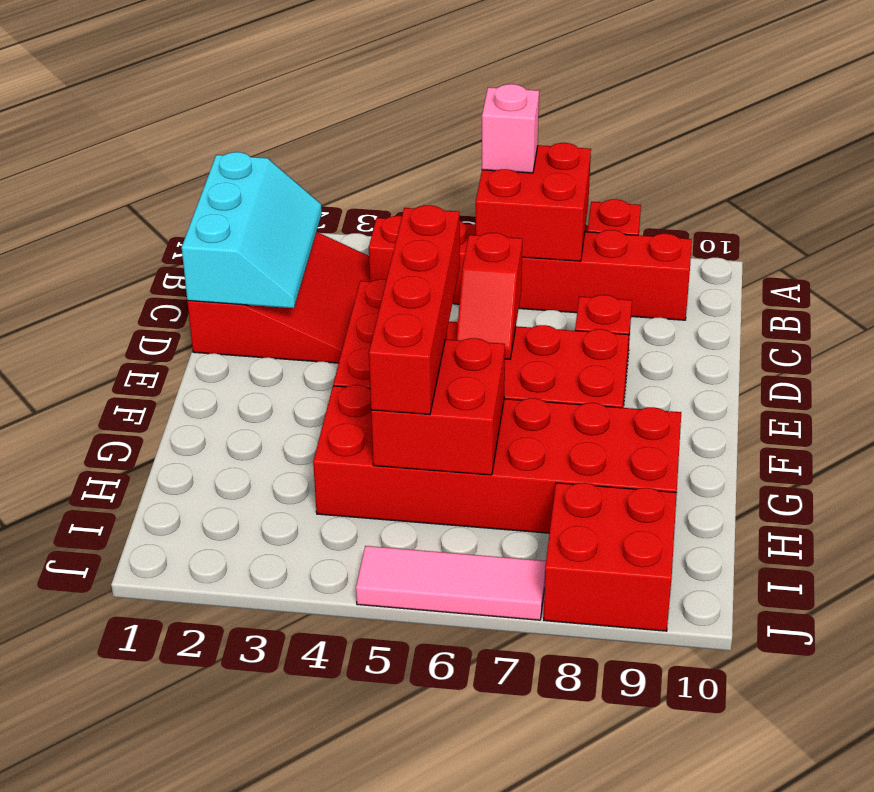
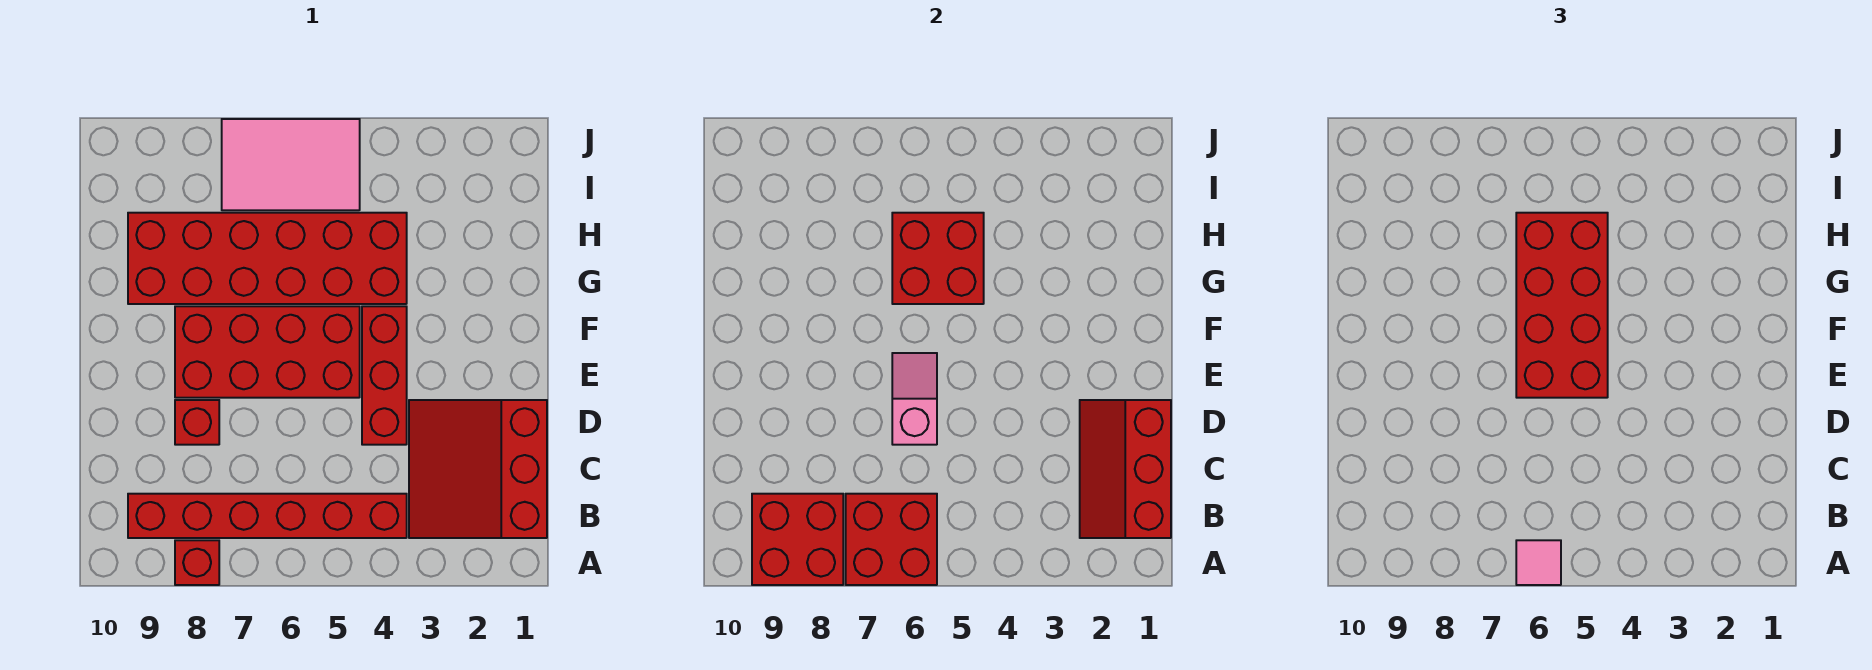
pink 1x1 brick [482,84,539,173] -> pink 1x1 tile [1516,540,1561,585]
cyan 2x3 slope [182,152,322,308] -> red 2x3 slope [1080,400,1171,538]
red 1x2 slope [457,233,522,359] -> pink 1x2 slope [892,353,937,445]
red 1x4 brick [369,205,460,415] -> red 2x4 brick [1516,213,1608,398]
red 2x2 brick [544,483,677,631] -> red 2x2 brick moved to [752,494,843,585]
pink 1x3 tile [356,546,546,620] -> pink 2x3 tile [222,119,360,210]

